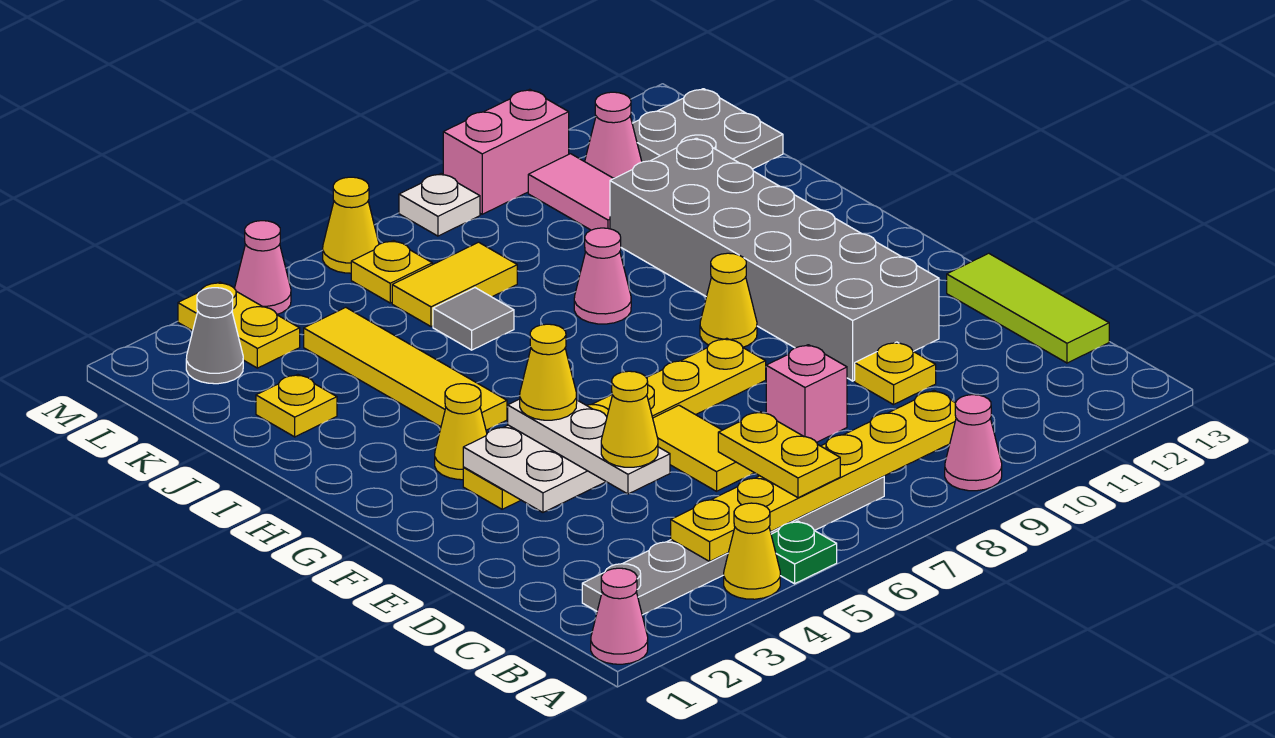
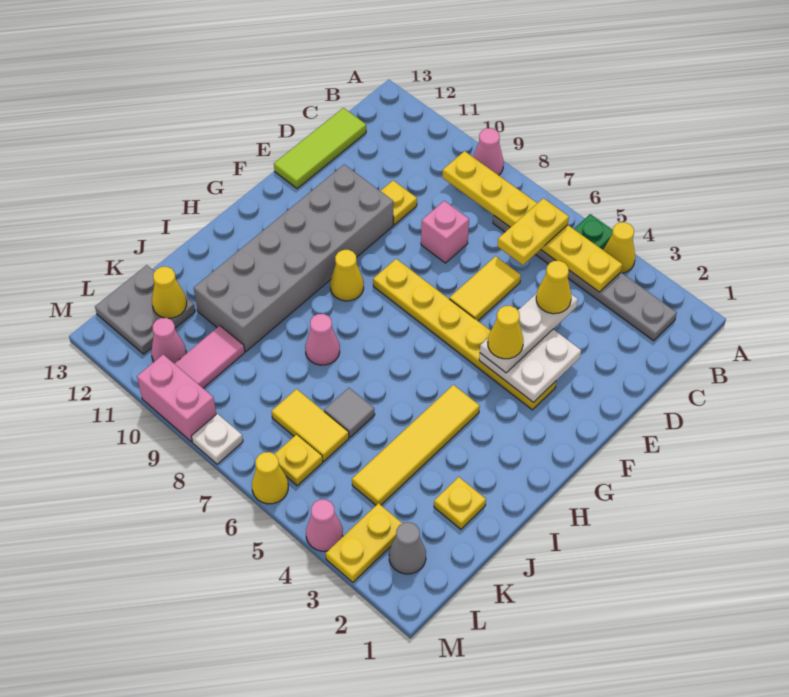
pink 1x1 cone [591,568,648,664] -> none
yellow 1x1 cone [435,384,487,480] -> yellow 1x1 cone moved to [152,267,187,318]

